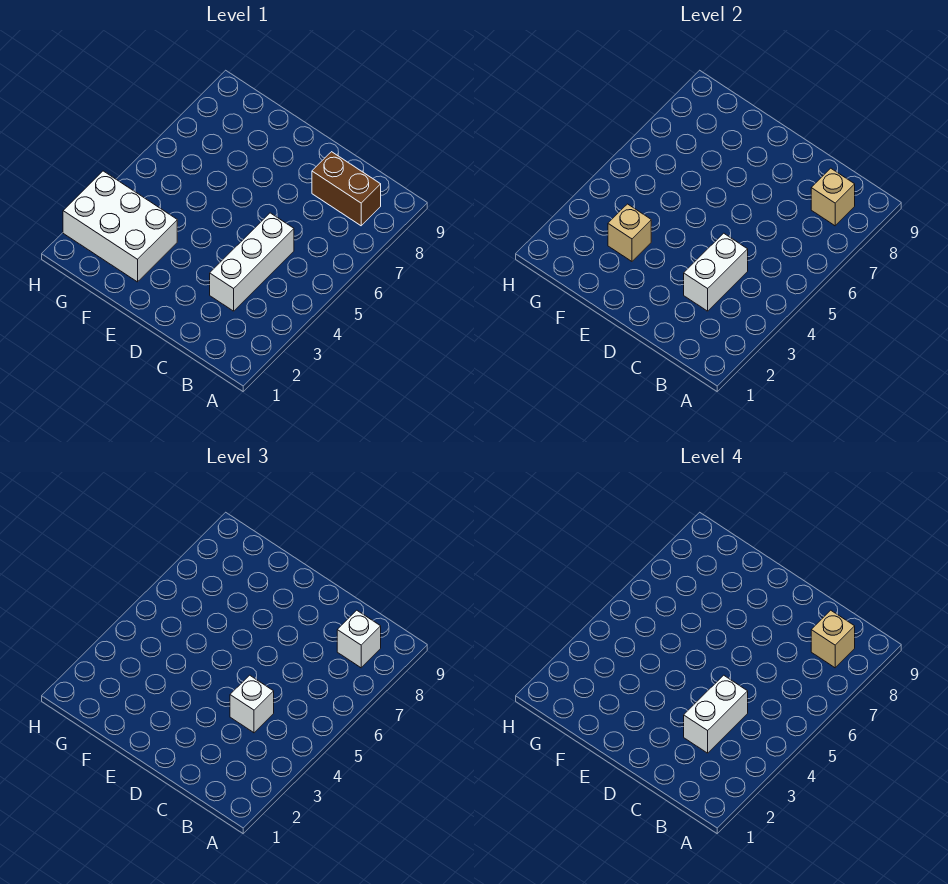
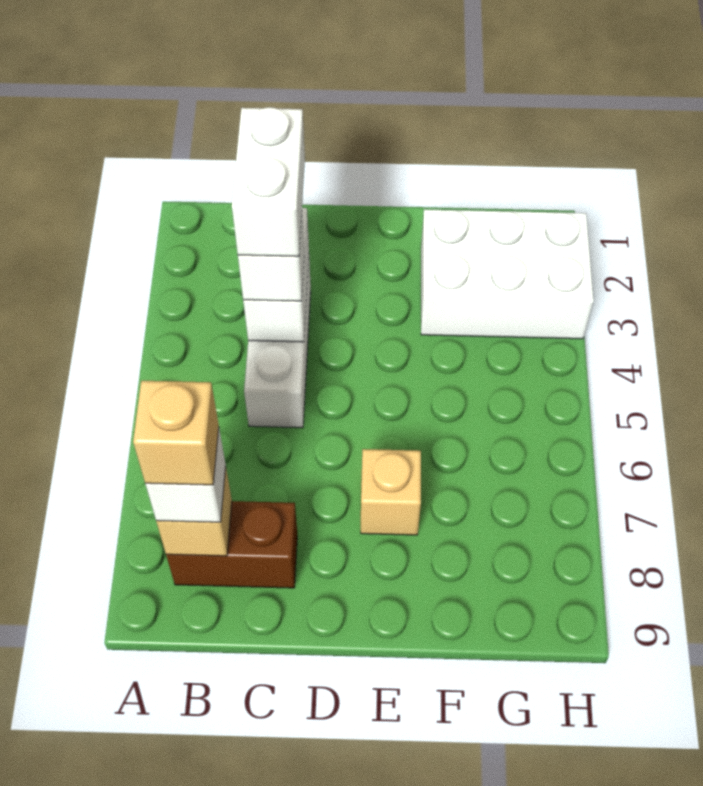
tan 1x1 brick [608,204,651,261] -> tan 1x1 brick moved to [361,449,421,535]

